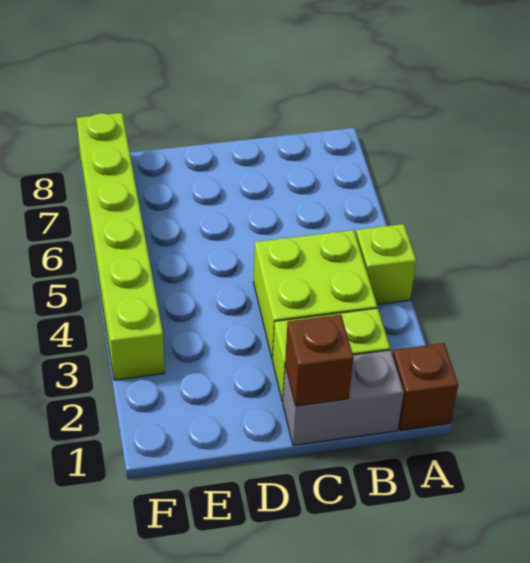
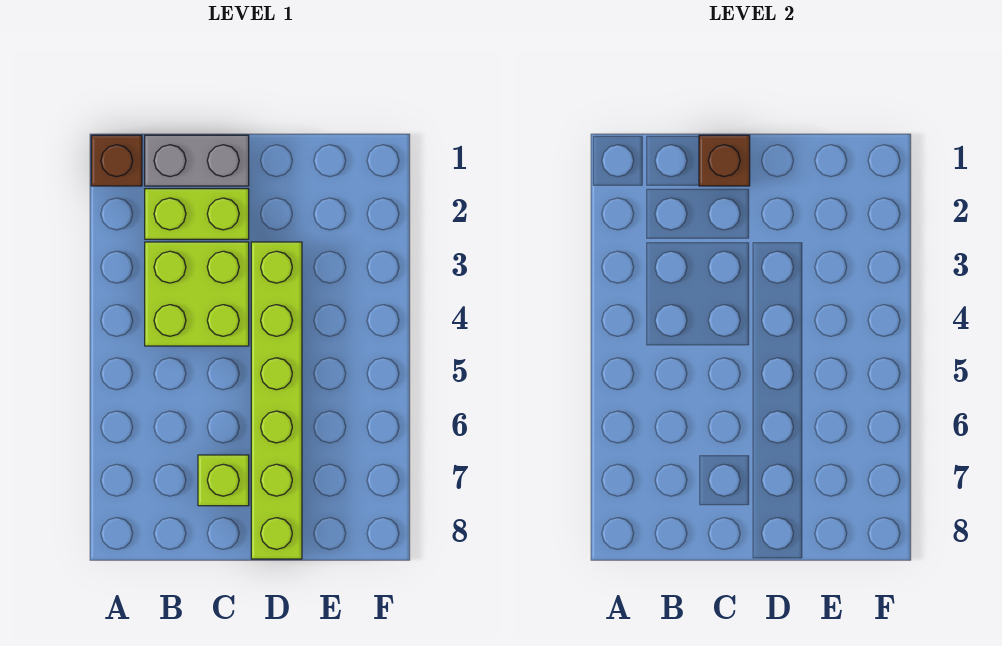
lime 1x1 brick [356,224,416,305] -> lime 1x1 brick moved to [198,455,249,506]
lime 1x6 brick [76,113,165,380] -> lime 1x6 brick moved to [251,242,302,559]

